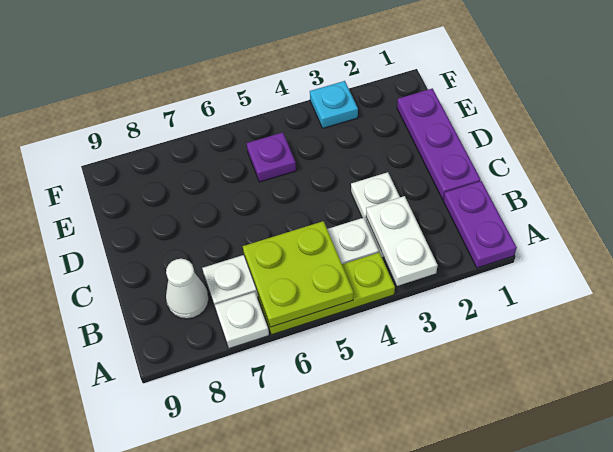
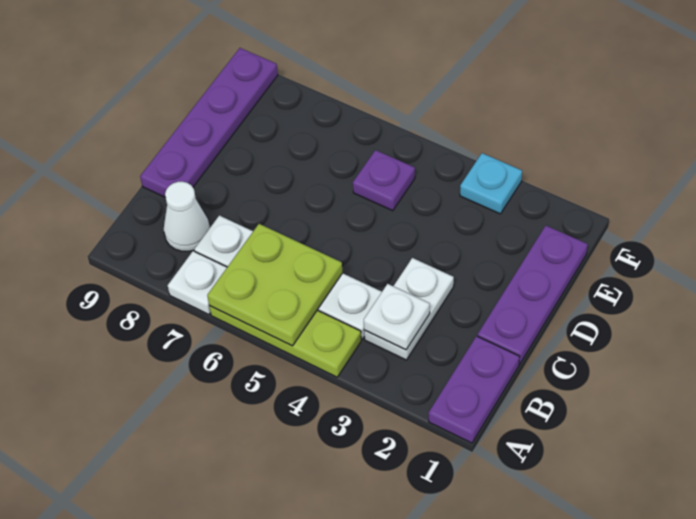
white 1x2 plate [366,196,438,286] -> white 1x1 plate [364,284,430,350]
none -> purple 1x4 plate [140,48,278,197]

